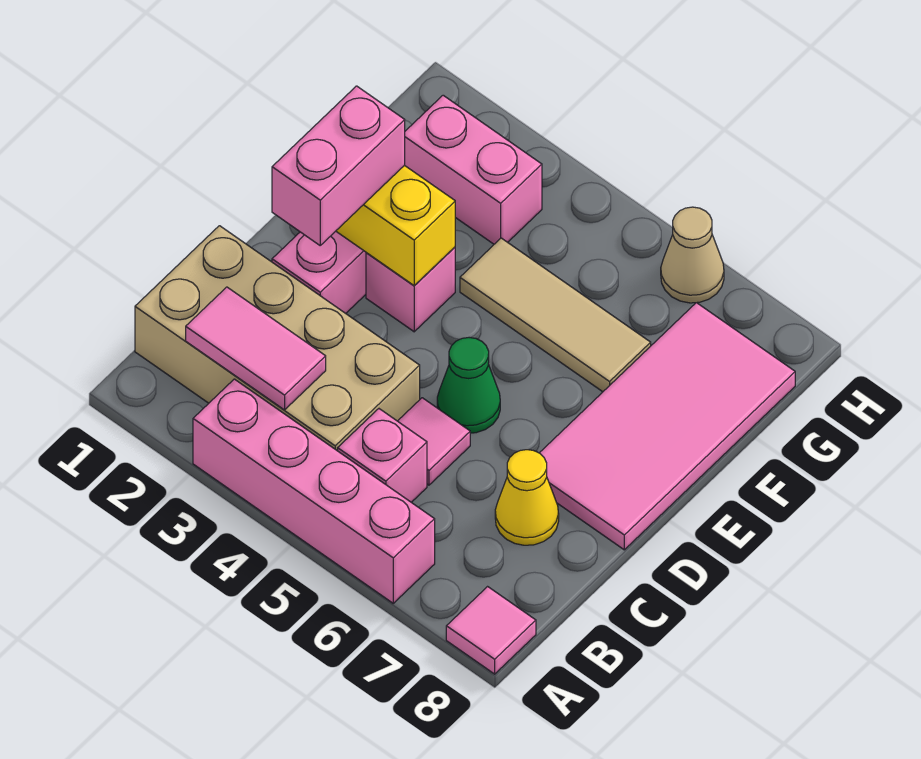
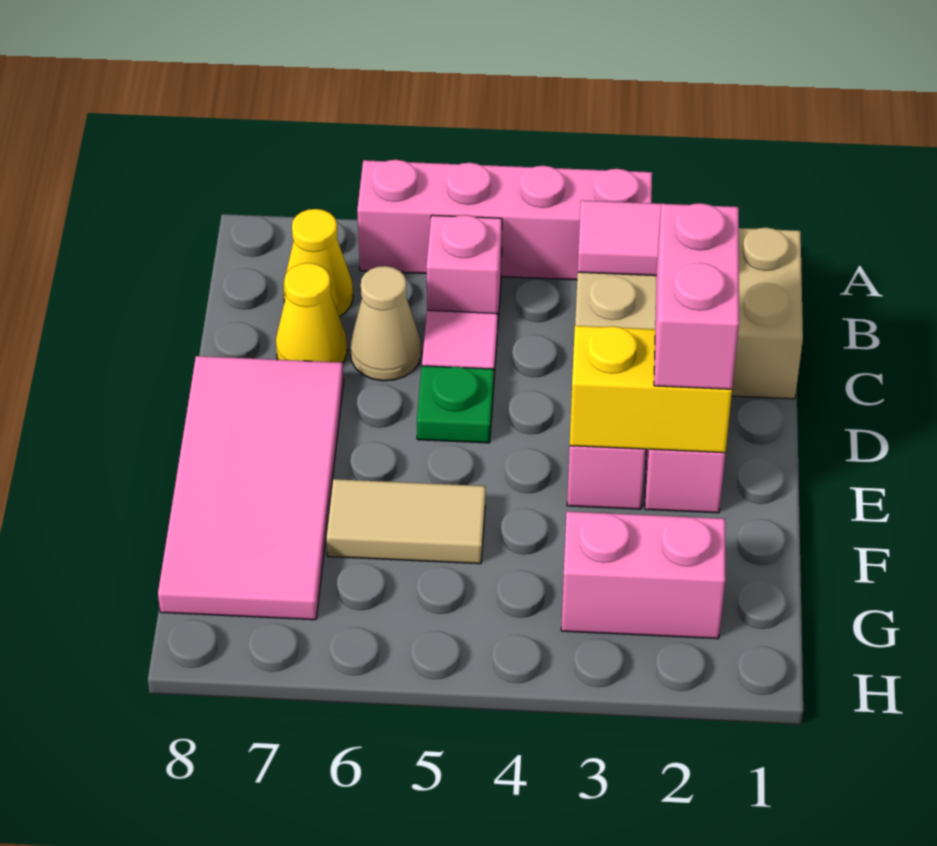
pink 1x1 tile [446,587,536,674] -> none
tan 2x4 brick [135,226,420,451] -> tan 2x3 brick [575,228,803,399]
none -> yellow 1x1 cone [283,209,353,316]
green 1x1 cone [437,338,500,433] -> green 1x1 plate [417,366,494,443]
tan 1x3 tile [460,238,651,392] -> tan 1x2 tile [326,479,486,564]
tan 1x1 cone [661,207,724,303] -> tan 1x1 cone moved to [350,266,421,381]

